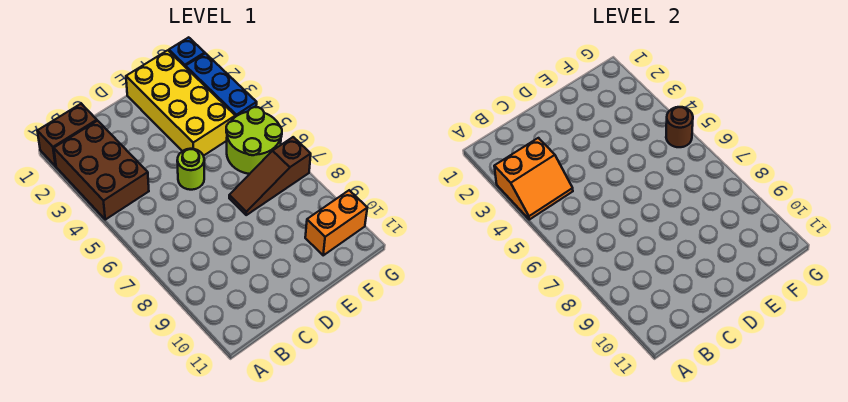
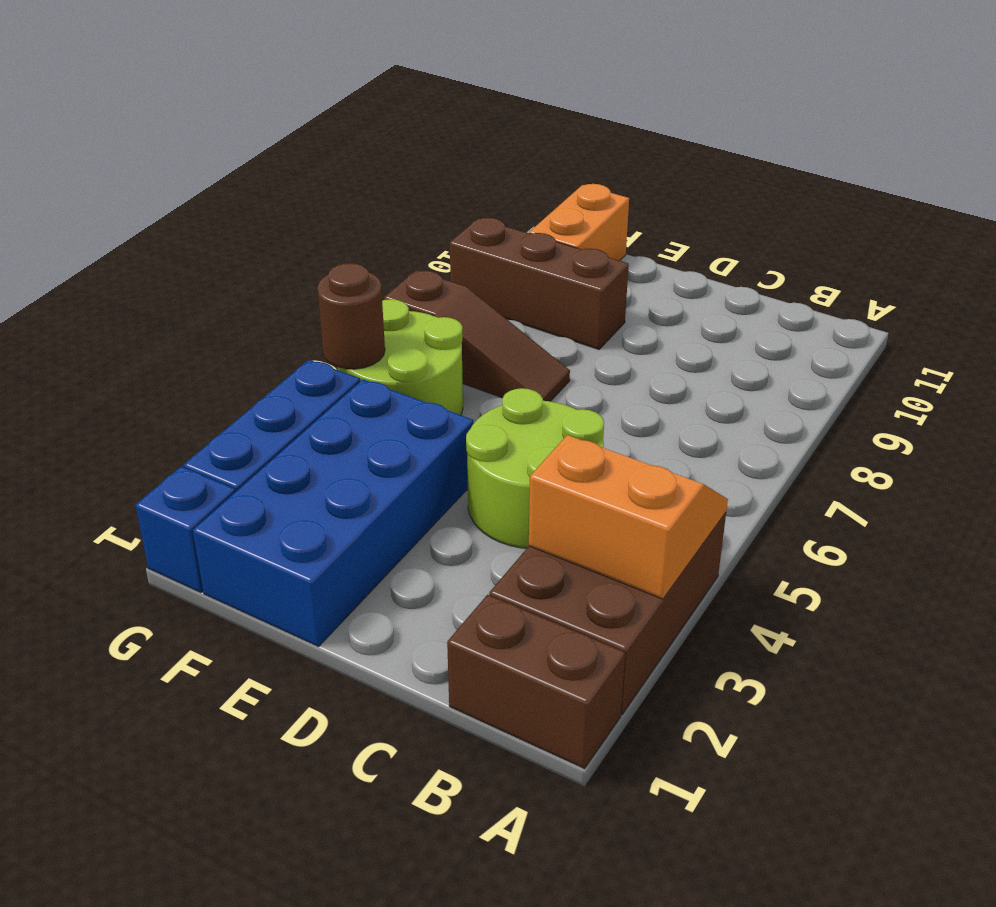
lime 1x1 round brick [177,149,204,190] -> lime 2x2 round brick [466,388,604,548]
yellow 2x4 brick [126,50,235,156] -> blue 2x4 brick [193,380,473,647]
none -> brown 1x3 brick [450,218,629,349]
orange 1x2 brick [305,190,367,255] -> orange 1x2 brick turned to [529,184,629,261]

